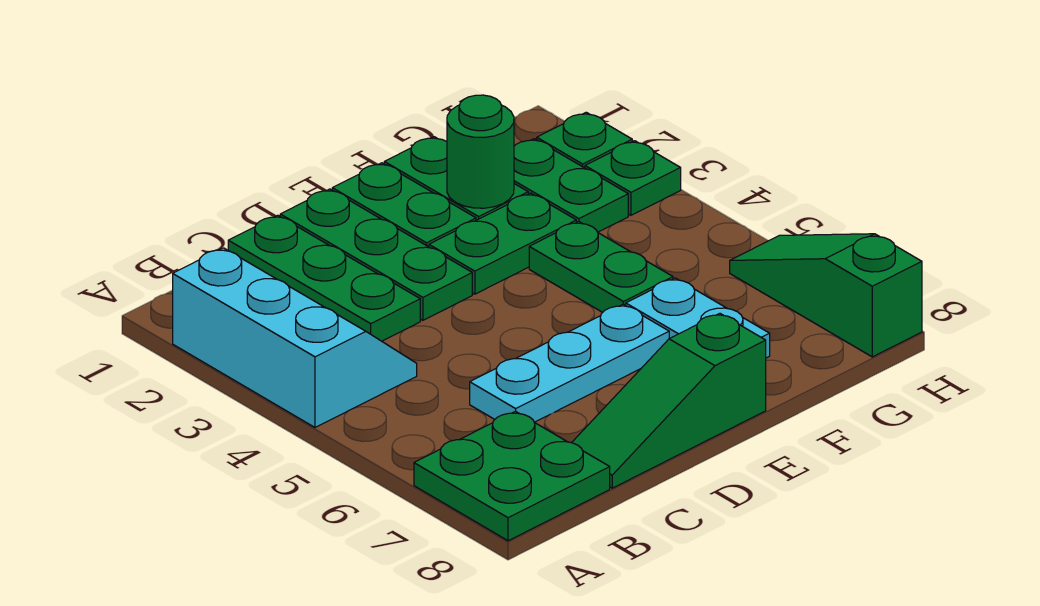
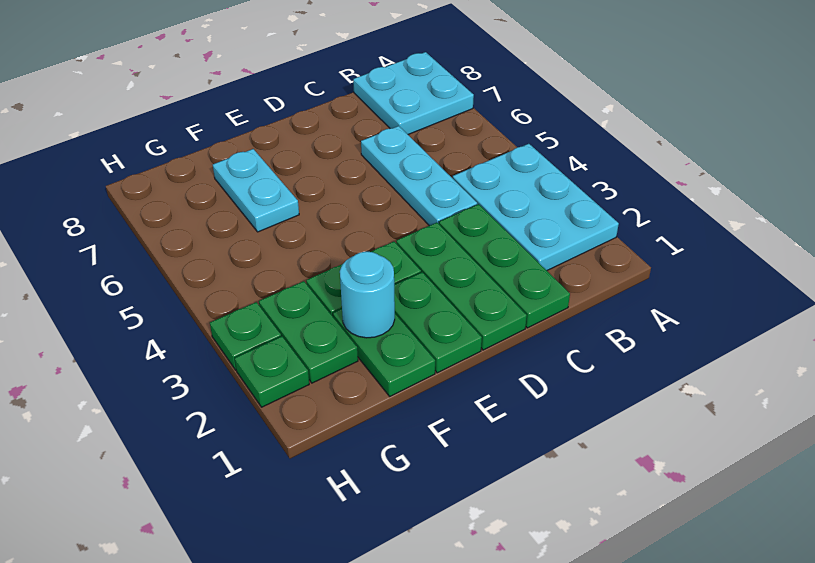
cyan 2x3 slope [173,248,417,427] -> cyan 2x3 plate [453,144,619,270]
green 2x2 plate [414,411,610,541] -> cyan 2x2 plate [353,52,474,134]
cyan 1x3 plate [470,304,669,422] -> cyan 1x3 plate turned to [361,126,477,226]
green 1x3 slope [572,313,766,488] -> none
green 1x1 round brick [447,95,514,208] -> cyan 1x1 round brick [340,252,395,338]
green 1x2 plate [529,221,673,312] -> none
green 1x3 slope [730,234,922,357] -> none

